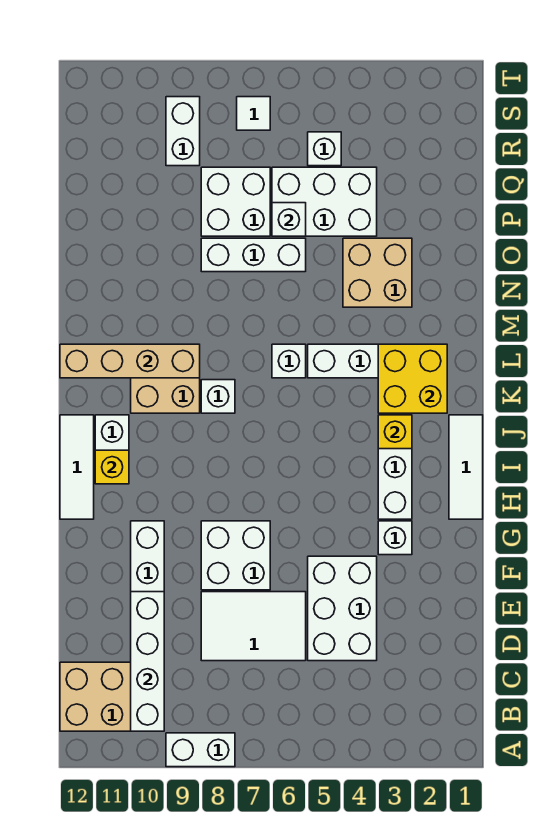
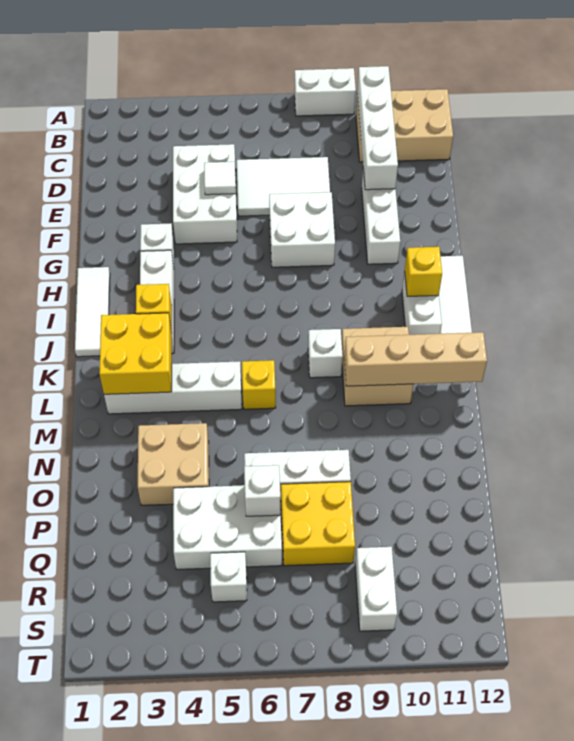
white 1x1 brick [272,344,306,378] -> yellow 1x1 brick [242,360,276,409]
white 2x2 brick [201,167,270,236] -> yellow 2x2 brick [281,482,355,566]
white 1x1 tile [237,97,270,130] -> white 1x1 tile moved to [204,162,236,195]

